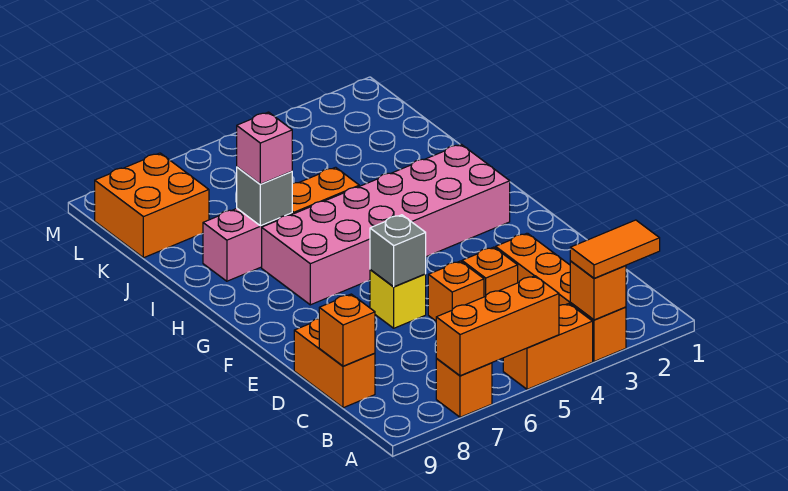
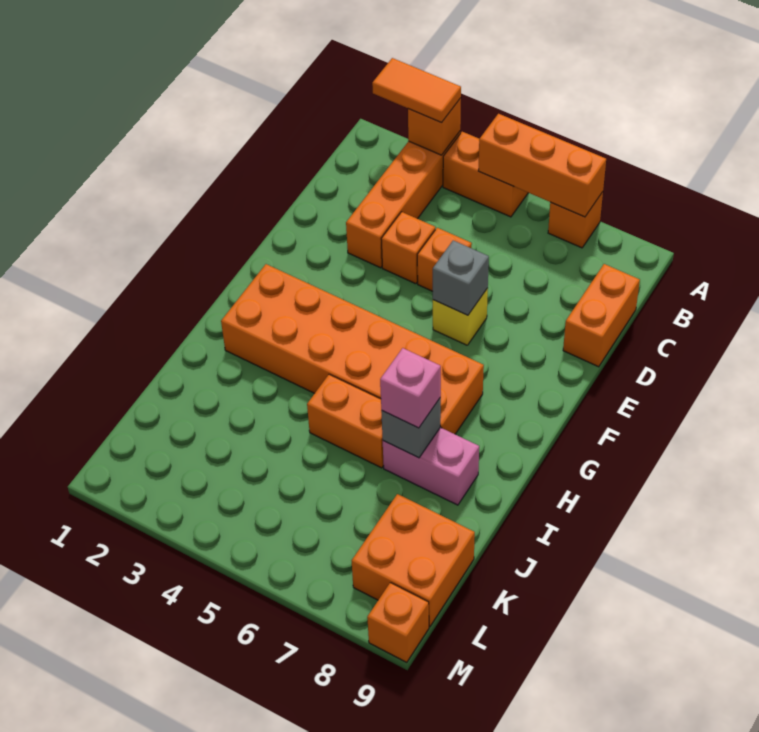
orange 1x1 brick [319,294,375,366] -> orange 1x1 brick moved to [367,583,429,662]
pink 2x6 brick [262,144,510,305] -> orange 2x6 brick [221,264,484,434]

